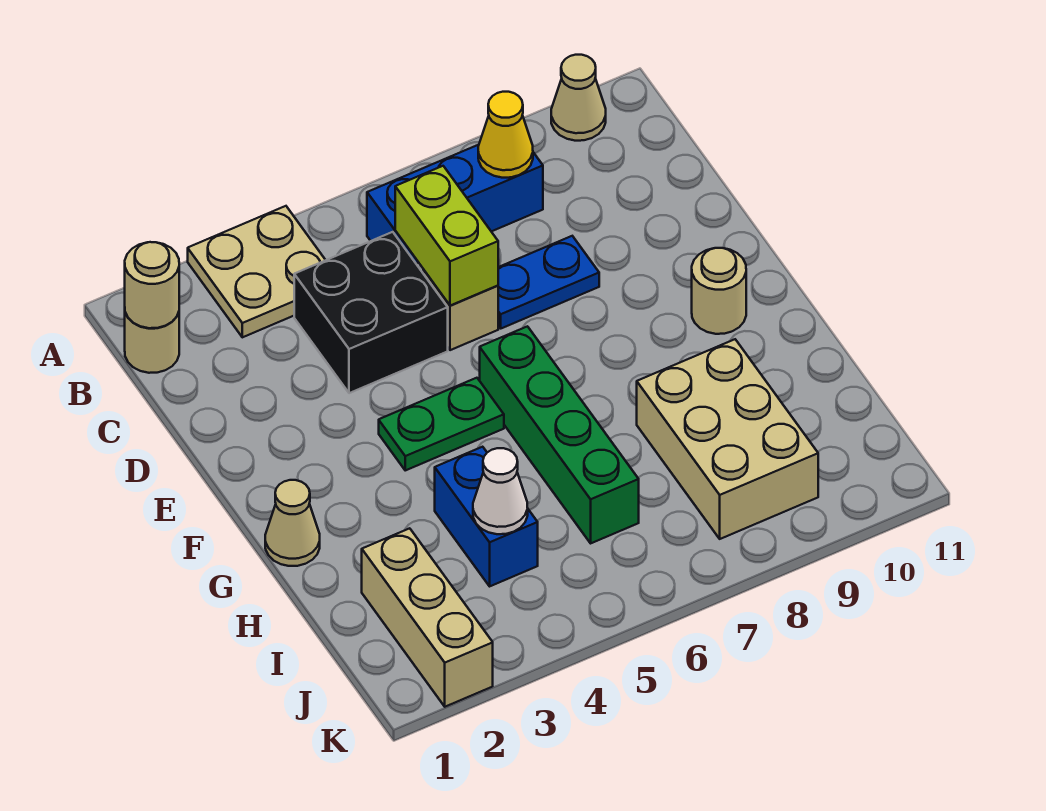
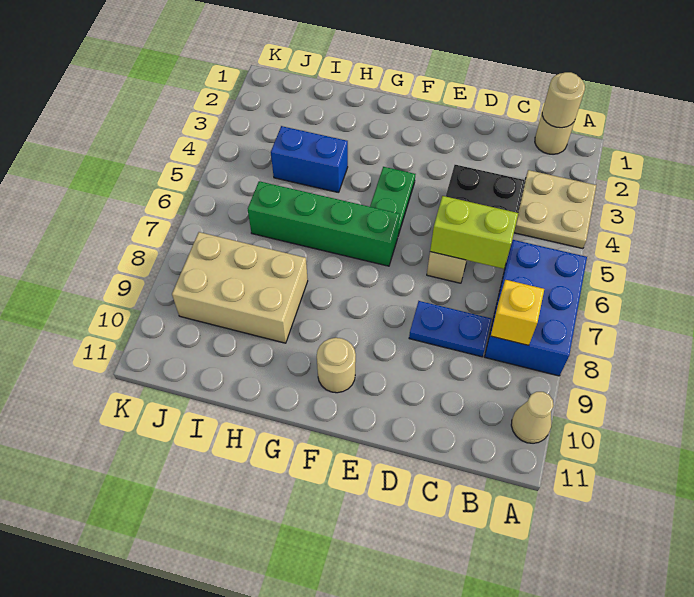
blue 1x3 brick [367,145,543,263] -> blue 2x3 brick [485,240,587,376]
yellow 1x1 cone [478,92,533,178] -> yellow 1x1 brick [491,280,544,345]
blue 1x2 plate [498,236,599,328] -> blue 1x2 plate turned to [409,301,492,357]
tan 1x1 cone [265,480,320,566] -> none
tan 1x3 brick [362,528,493,707] -> none
white 1x1 cone [473,448,528,534] -> none

